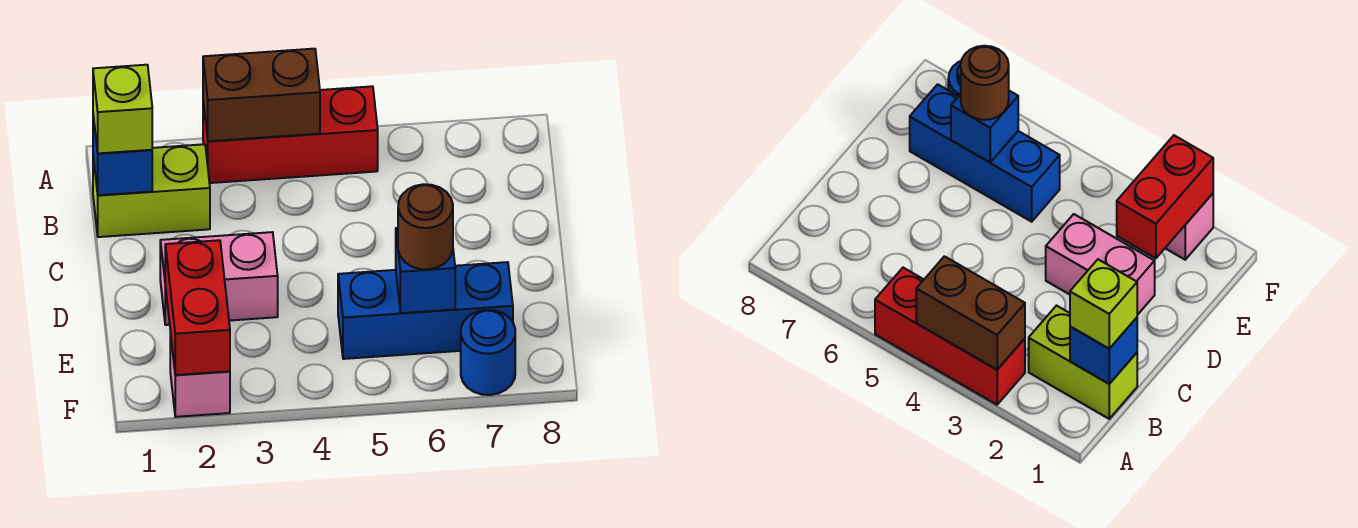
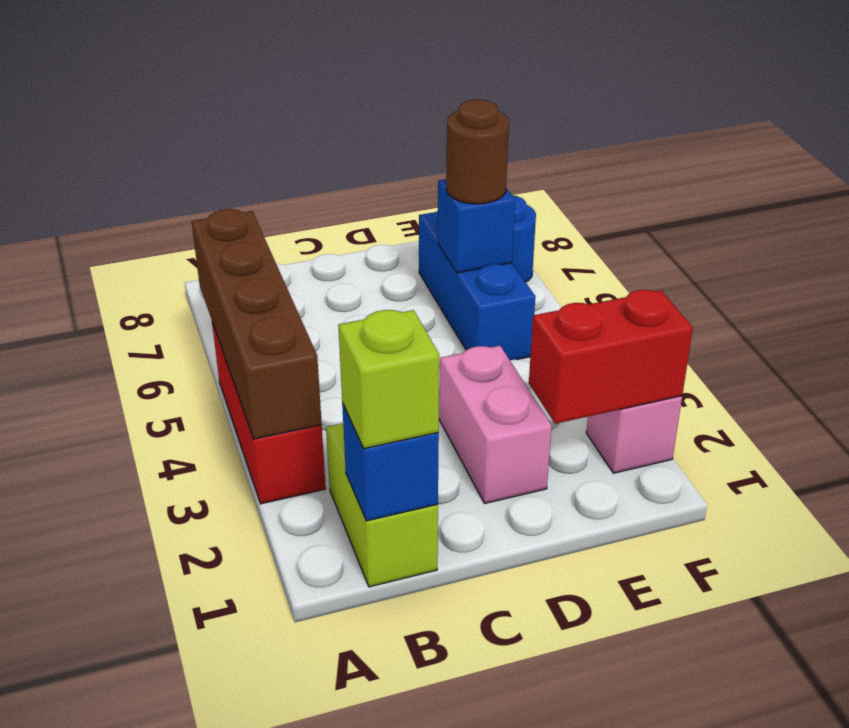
brown 1x2 brick [203,49,320,141] -> brown 1x4 brick [191,209,322,439]

